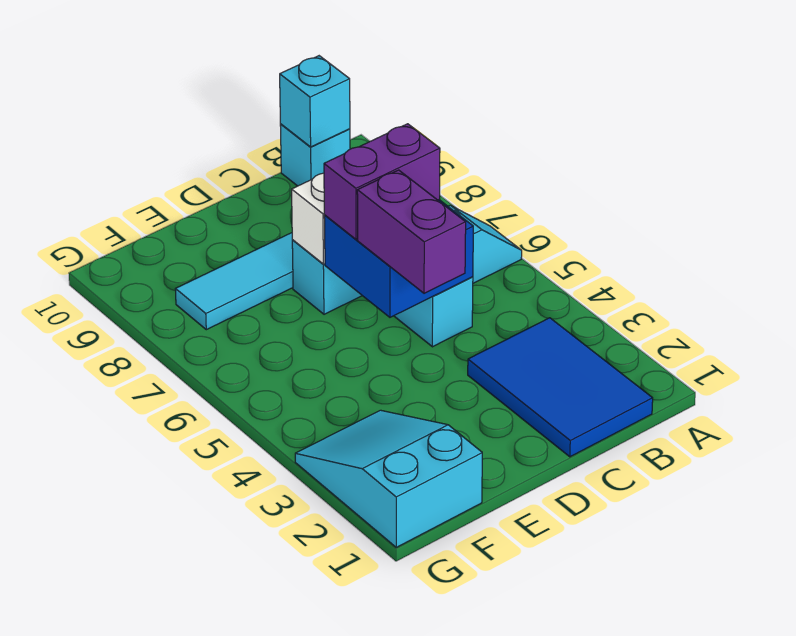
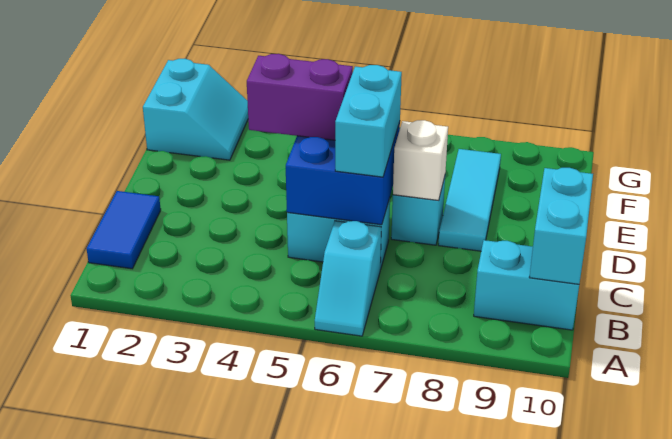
blue 2x3 tile [468,318,653,457] -> blue 1x2 tile [86,191,161,269]
cyan 1x1 brick [280,124,350,186] -> cyan 1x2 brick [474,240,579,330]
cyan 1x1 brick [280,56,350,147] -> cyan 1x2 brick [529,168,593,284]
purple 1x2 brick [324,124,440,239] -> cyan 1x2 brick [335,65,402,177]
cyan 2x3 slope [295,410,482,547] -> cyan 2x2 slope [143,59,248,160]

